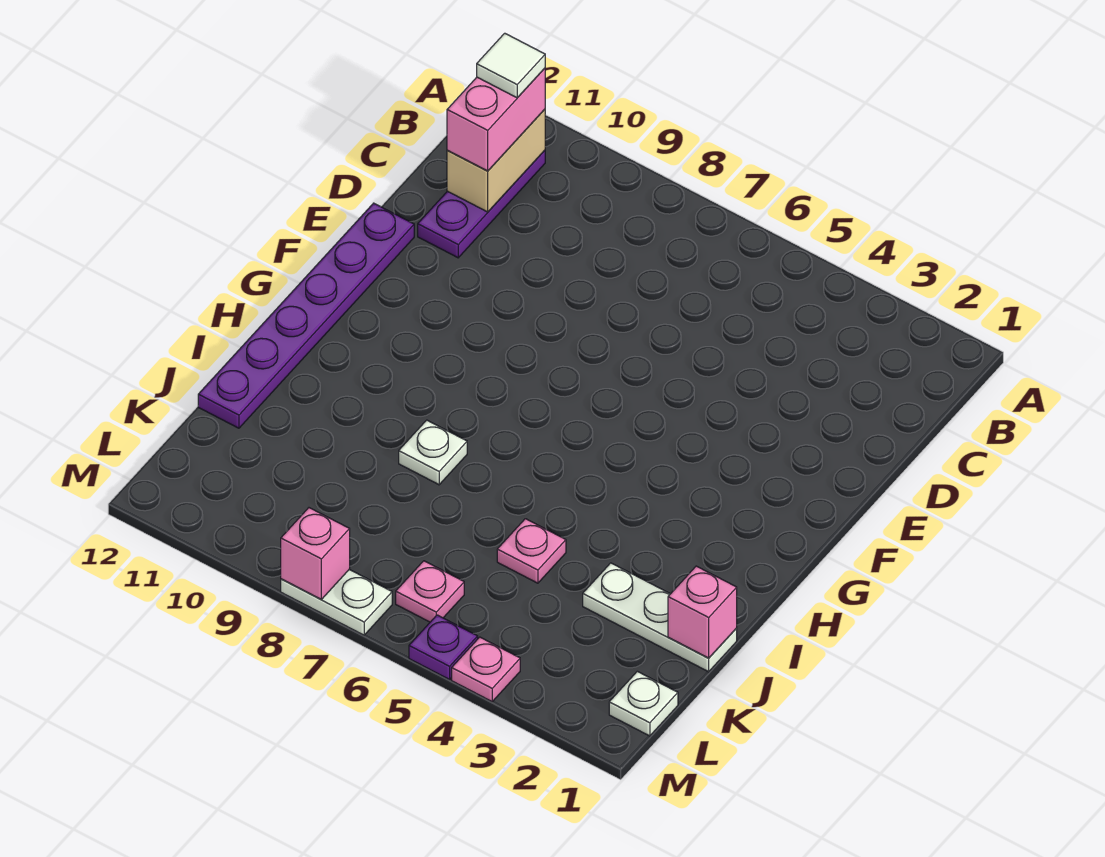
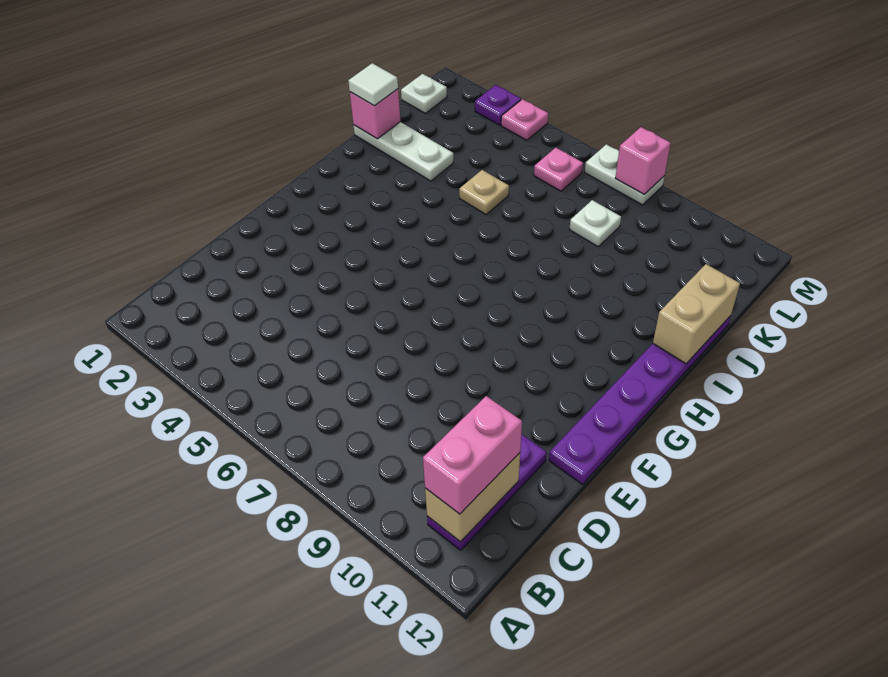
white 1x1 tile [477,33,545,98] -> white 1x1 tile moved to [348,63,398,106]
white 1x1 plate [399,420,467,485] -> white 1x1 plate moved to [569,200,621,246]
none -> tan 1x2 brick [653,264,740,364]
pink 1x1 plate [497,519,566,583] -> tan 1x1 plate [459,170,509,214]
purple 1x1 plate [409,615,478,680] -> purple 1x1 plate moved to [475,85,521,125]

